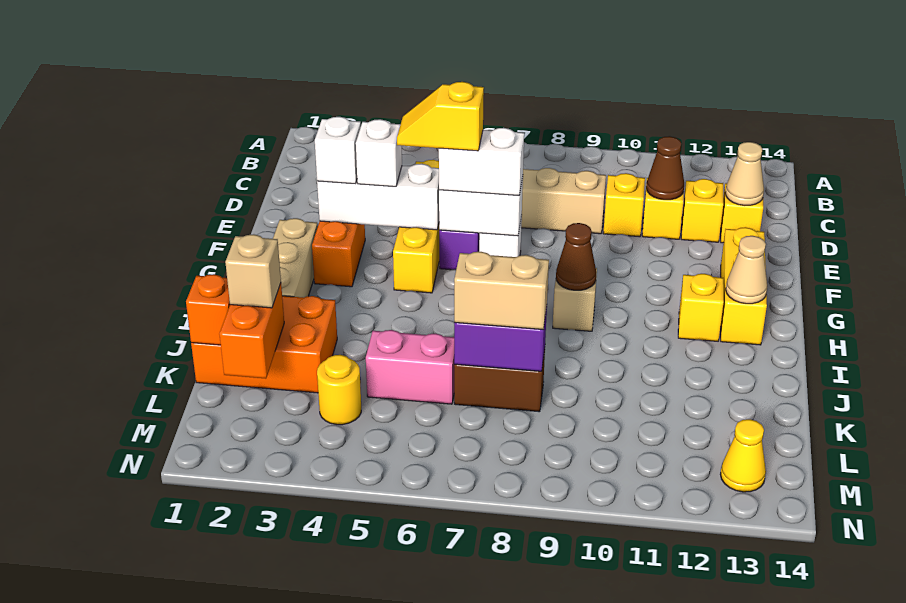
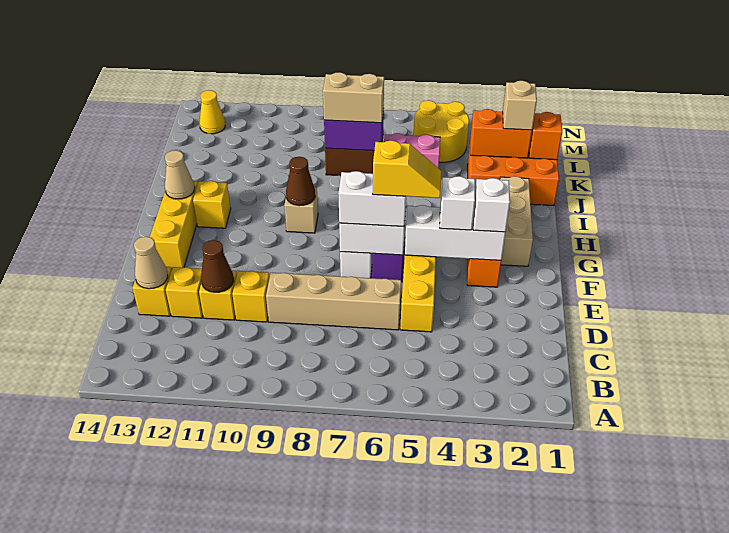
orange 1x2 brick [219,284,284,379] -> orange 1x2 brick turned to [470,109,532,158]
yellow 1x1 round brick [317,355,361,425] -> yellow 2x2 round brick [414,100,469,162]

